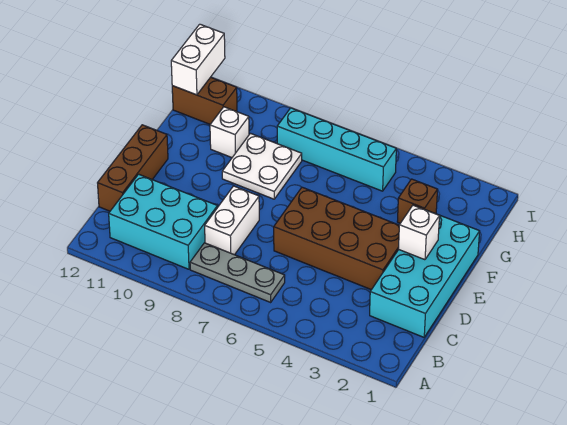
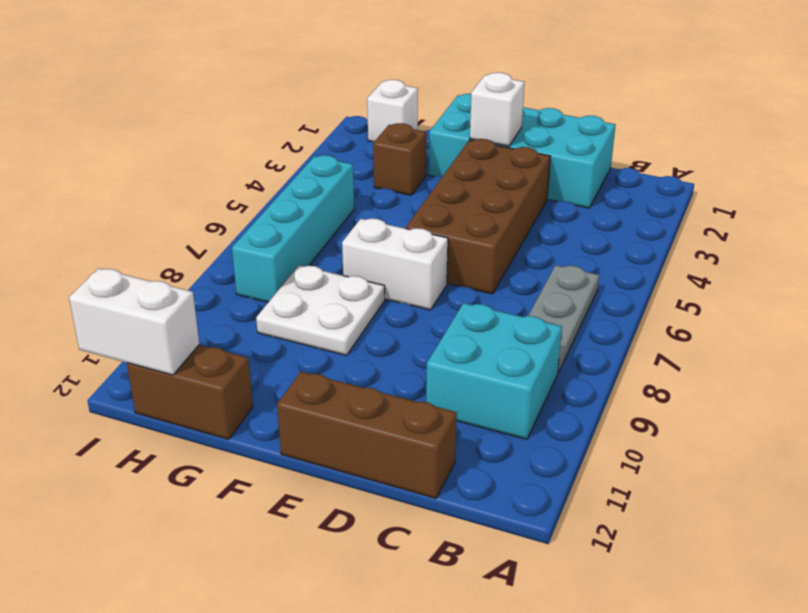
cyan 2x3 brick [109,174,217,269] -> cyan 2x2 brick [426,303,562,439]
white 1x2 brick [205,186,259,255] -> white 1x2 brick moved to [342,219,448,310]
white 1x1 brick [210,107,249,157] -> white 1x1 brick moved to [367,80,418,142]
brown 1x2 brick [172,77,237,124] -> brown 1x2 brick turned to [127,345,253,439]

